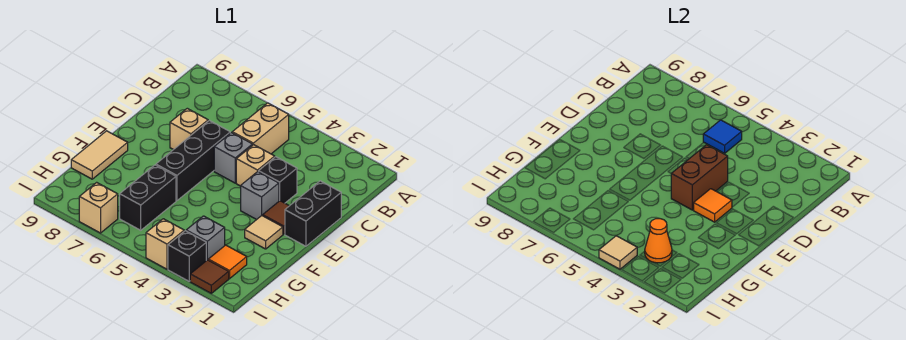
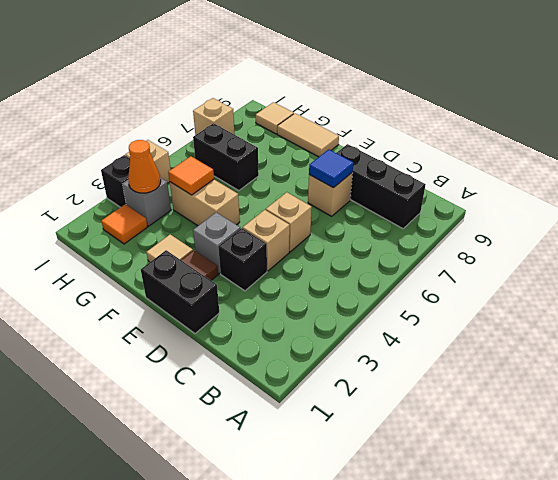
tan 1x2 brick [232,103,289,154] -> tan 1x2 brick moved to [170,179,240,226]
blue 1x1 tile [703,120,742,153] -> blue 1x1 tile moved to [309,150,353,188]
brown 1x2 brick [671,145,728,210] -> none
grey 1x1 brick [214,133,253,183] -> tan 1x1 brick [266,192,312,252]
black 1x3 brick [156,120,230,201] -> black 1x3 brick moved to [337,144,426,229]
orange 1x1 tile [694,189,732,222] -> orange 1x1 tile moved to [168,156,214,195]
brown 1x1 tile [190,260,229,293] -> none
tan 1x1 tile [599,236,637,269] -> tan 1x1 tile moved to [256,102,294,134]

